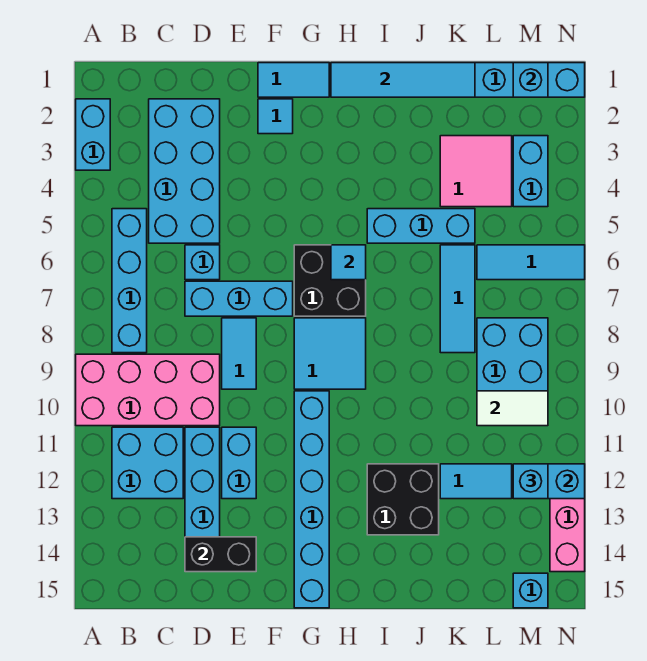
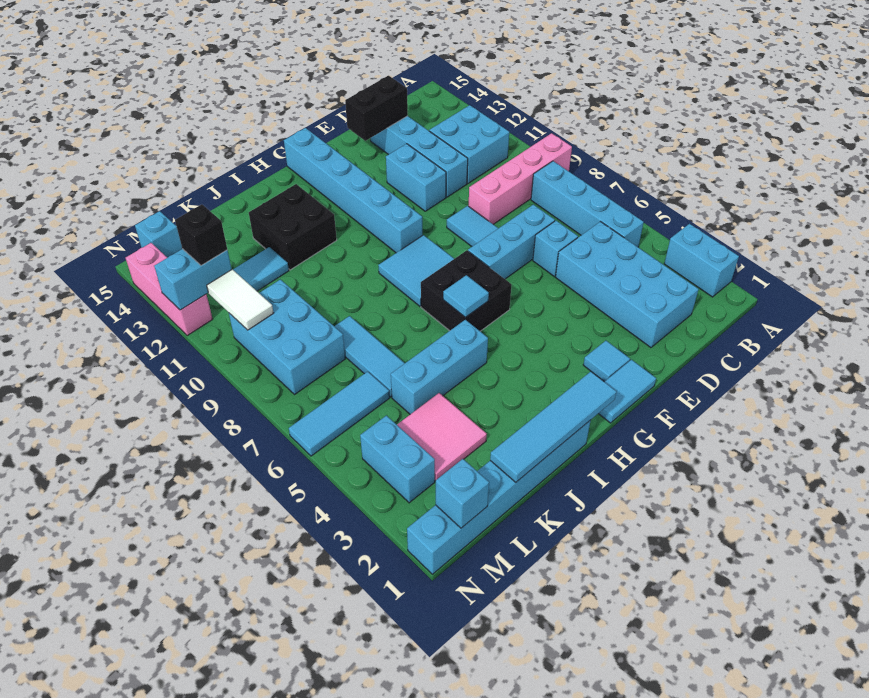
pink 2x4 brick [76,354,220,426] -> pink 1x4 brick [469,133,572,224]
white 1x2 tile [477,391,548,426] -> white 1x2 tile turned to [207,269,273,330]
cyan 1x1 brick [513,464,548,499] -> black 1x1 brick [175,204,227,266]

